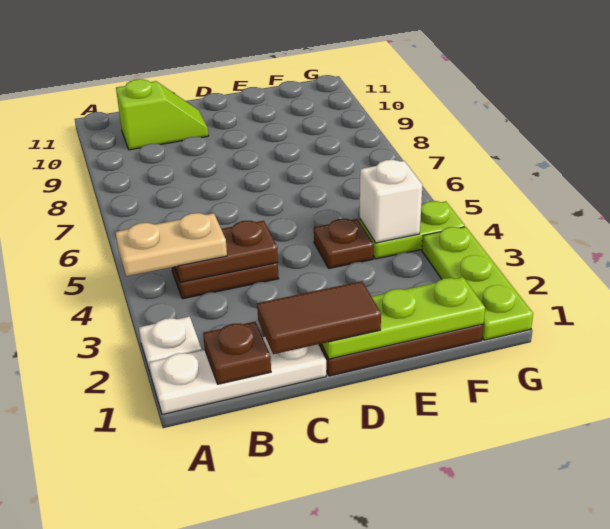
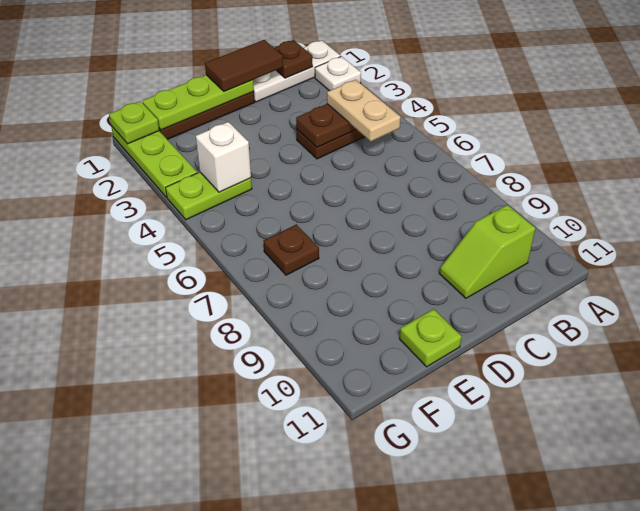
tan 1x2 plate [115,213,227,276] -> tan 1x2 plate turned to [327,80,401,142]
brown 1x1 plate [314,219,373,268] -> brown 1x1 plate moved to [264,224,319,275]
none -> lime 1x1 plate [399,309,462,367]
none -> lime 1x1 plate [109,101,159,144]

